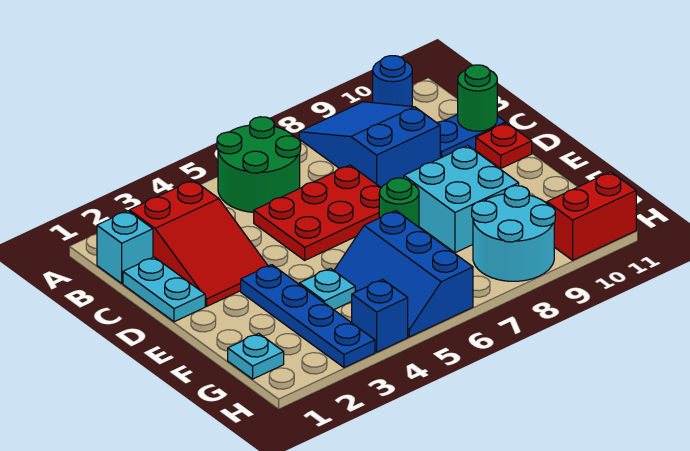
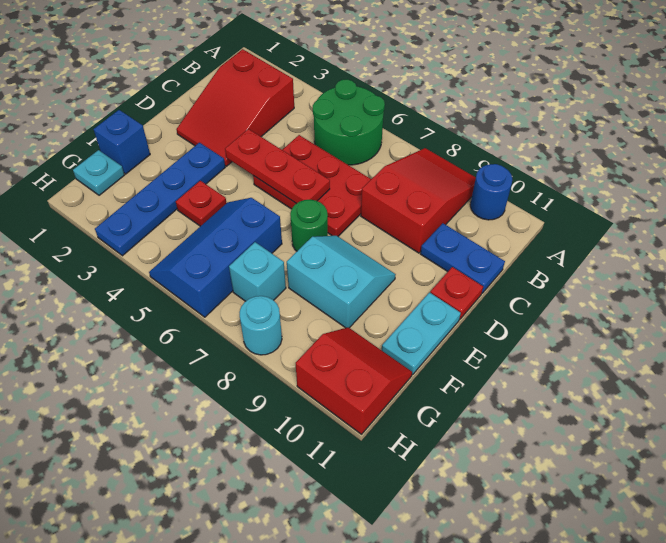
blue 2x3 slope [299,102,440,187] -> red 2x3 slope [361,148,476,253]
cyan 1x1 brick [97,211,153,283] -> cyan 1x1 brick moved to [229,242,286,301]
cyan 1x2 plate [123,257,205,322] -> cyan 1x2 plate moved to [382,293,461,375]
green 1x1 round brick [458,65,497,131] -> none
none -> red 1x3 plate [225,129,330,204]
cyan 2x2 brick [404,146,519,253] -> cyan 2x2 slope [287,236,396,328]
cyan 1x1 plate [299,268,355,310] -> red 1x1 plate [176,181,226,226]
cyan 2x2 round brick [472,186,555,281] -> cyan 1x1 round brick [240,296,282,355]
blue 1x1 brick [352,280,408,352] -> blue 1x1 brick moved to [94,110,150,174]

